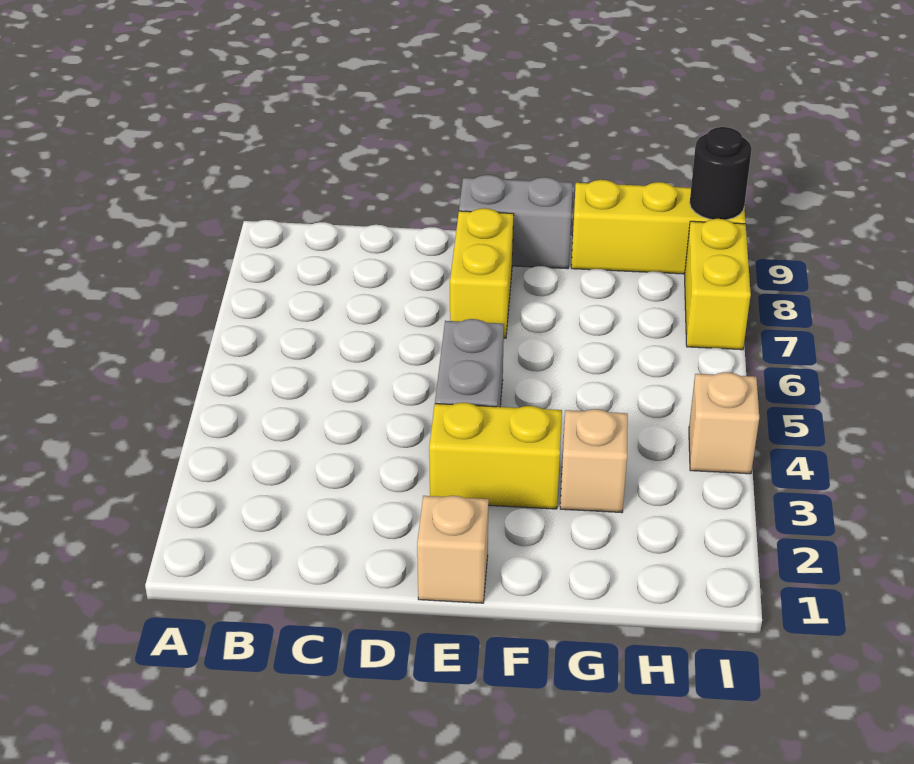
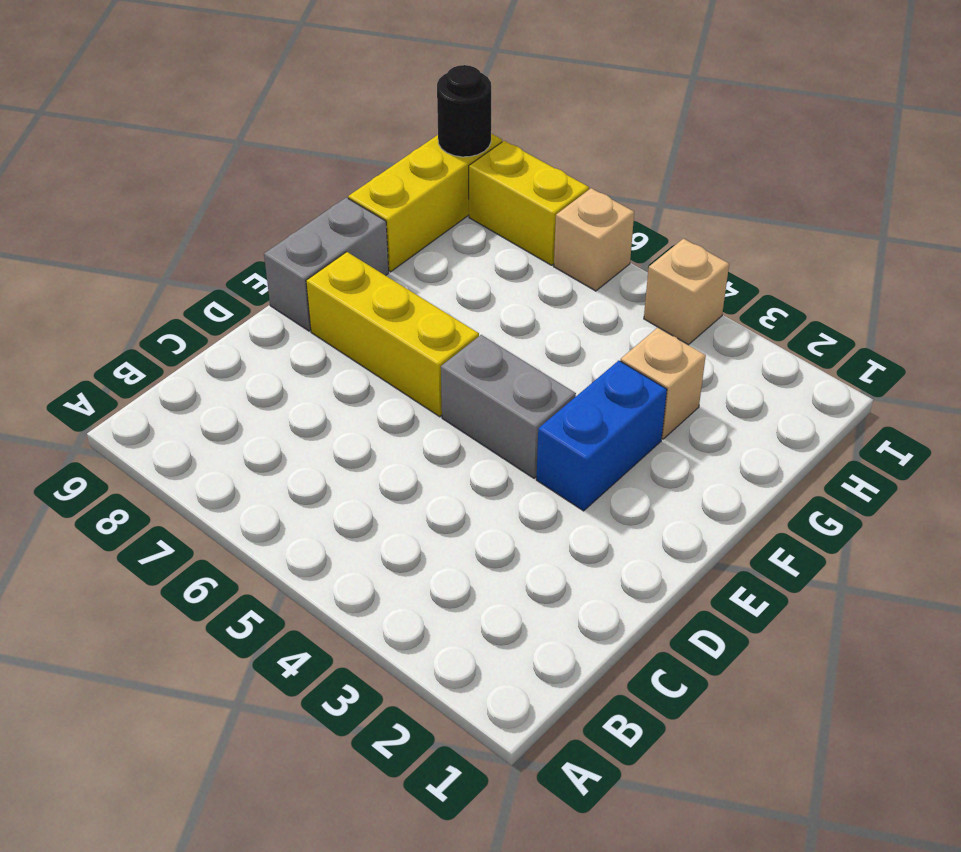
tan 1x1 brick [417,496,489,603] -> tan 1x1 brick moved to [554,188,634,291]
yellow 1x2 brick [429,403,562,509] -> blue 1x2 brick [536,360,667,511]
yellow 1x2 brick [450,208,514,338] -> yellow 1x3 brick [306,252,479,417]

